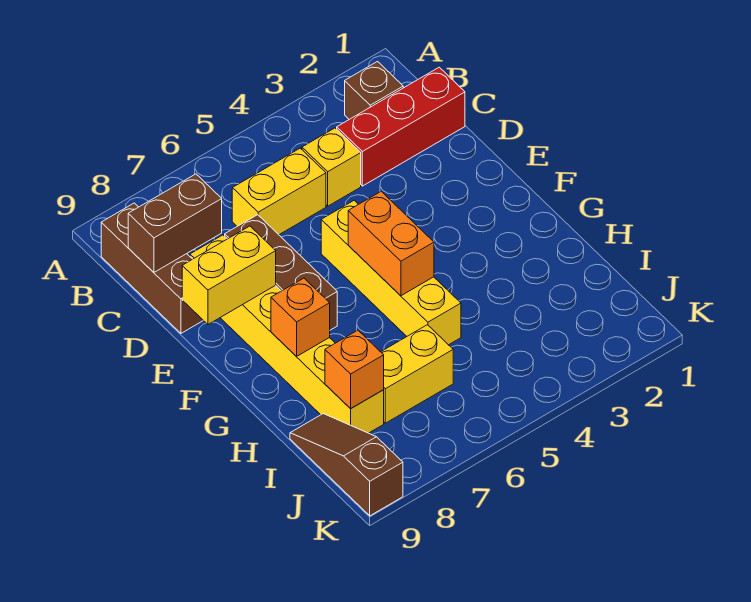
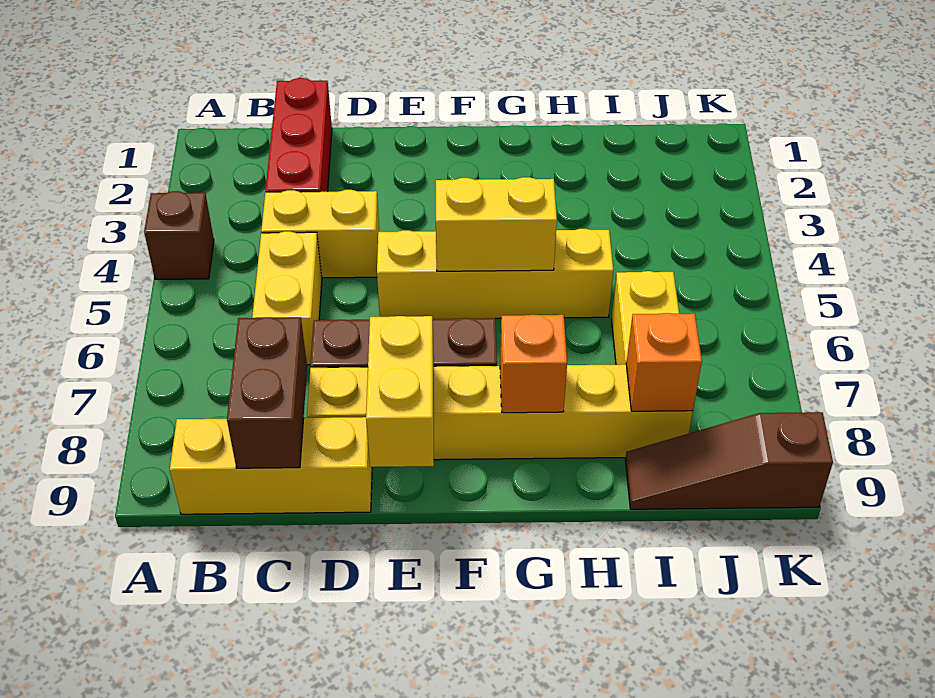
brown 1x1 brick [345,62,403,119] -> brown 1x1 brick moved to [144,191,214,279]
brown 1x3 brick [101,203,203,333] -> yellow 1x3 brick [170,417,372,514]
yellow 1x1 brick [302,128,361,206] -> yellow 1x2 brick [261,190,379,278]
orange 1x2 brick [348,191,434,296] -> yellow 1x2 brick [436,177,557,271]

